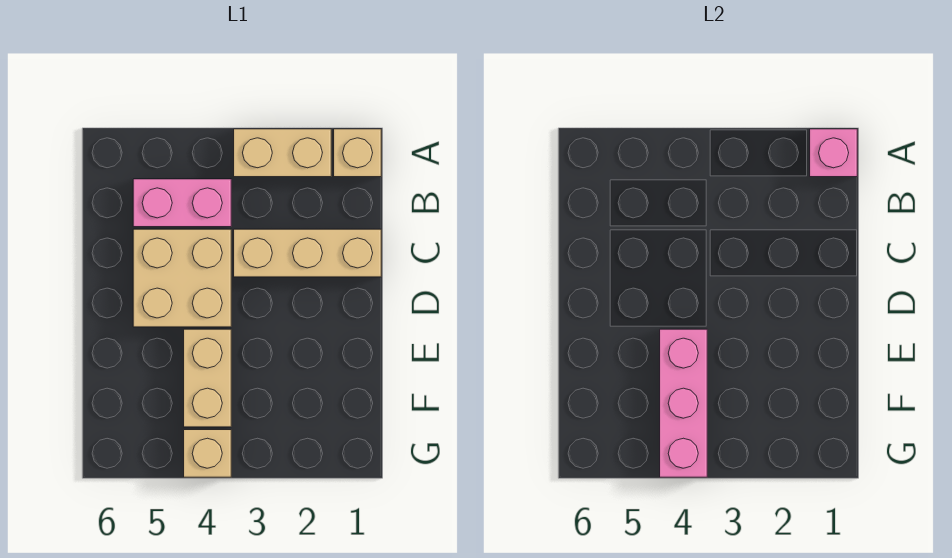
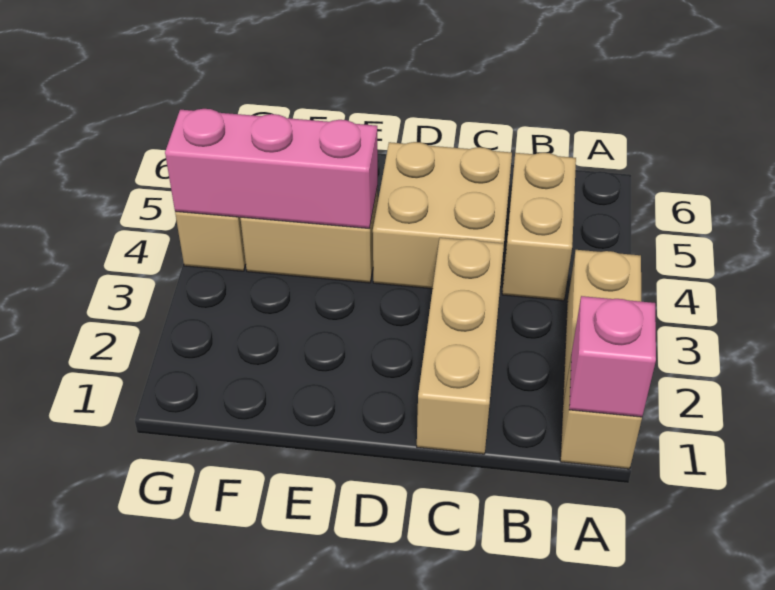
pink 1x2 brick [133,179,231,227] -> tan 1x2 brick [502,153,576,301]

